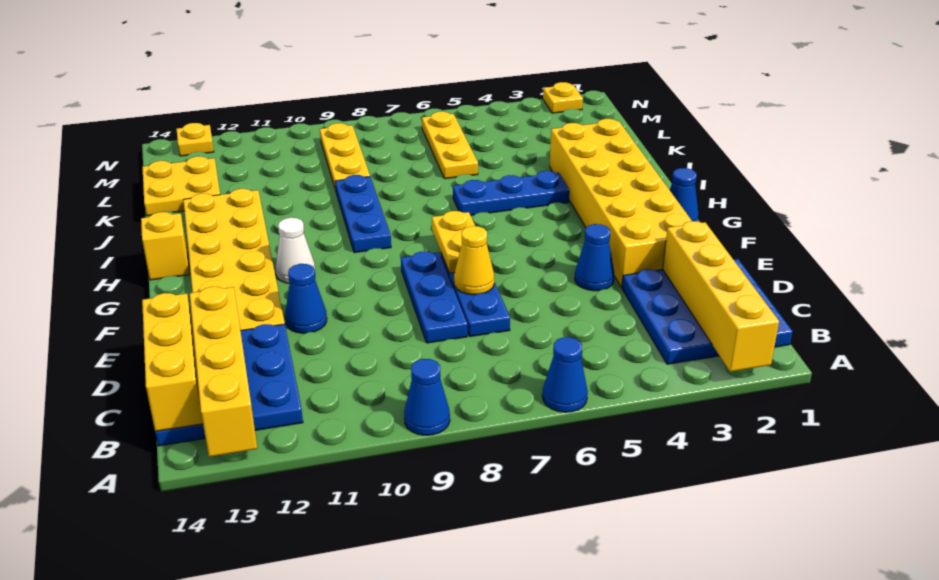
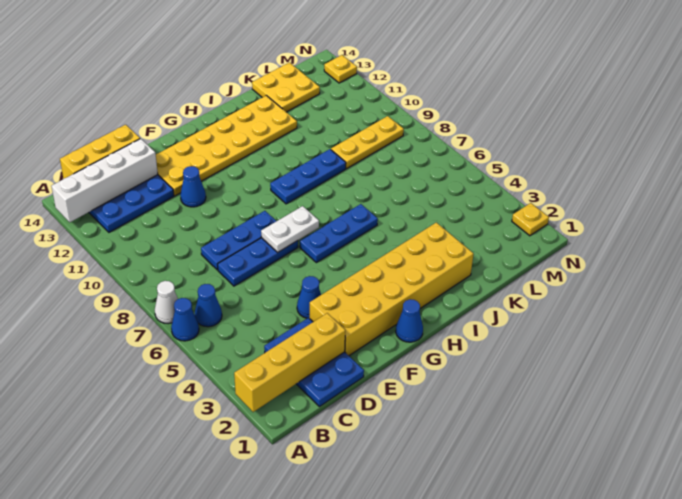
blue 1x1 cone [404,359,450,435] -> blue 1x1 cone moved to [195,284,222,327]
yellow 1x4 brick [190,287,257,457] -> white 1x4 brick [51,139,158,222]
blue 3x3 plate [622,259,793,364] -> blue 2x3 plate [264,318,364,407]
yellow 1x1 cone [454,226,494,295] -> none
yellow 1x2 plate [432,211,475,273] -> white 1x2 plate [261,206,319,252]
white 1x1 cone [275,218,315,284] -> white 1x1 cone moved to [155,281,178,324]
yellow 1x1 brick [141,212,190,280] -> none
blue 1x3 plate [453,171,570,215] -> blue 1x3 plate turned to [300,204,378,263]
yellow 1x3 plate [422,112,478,179] -> none

